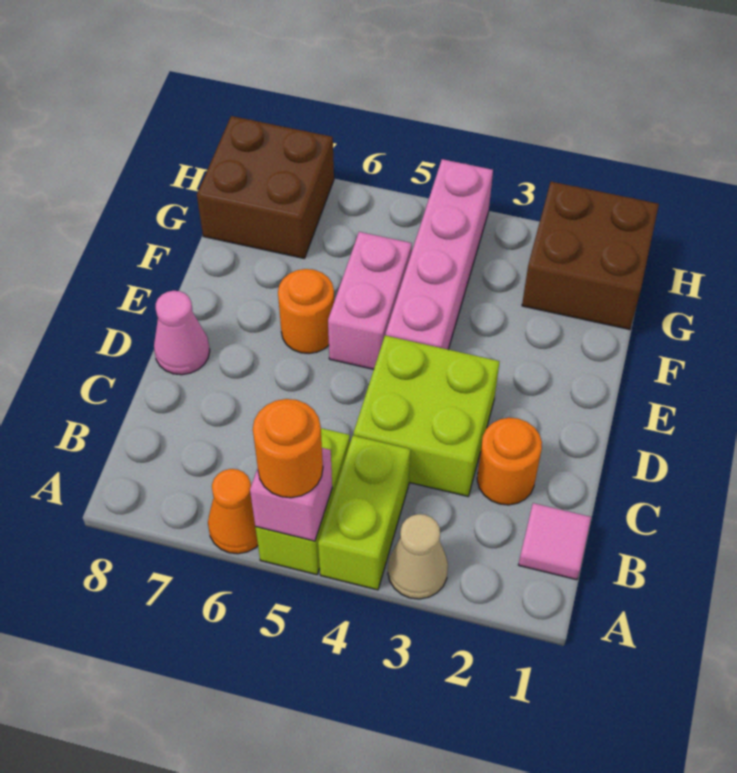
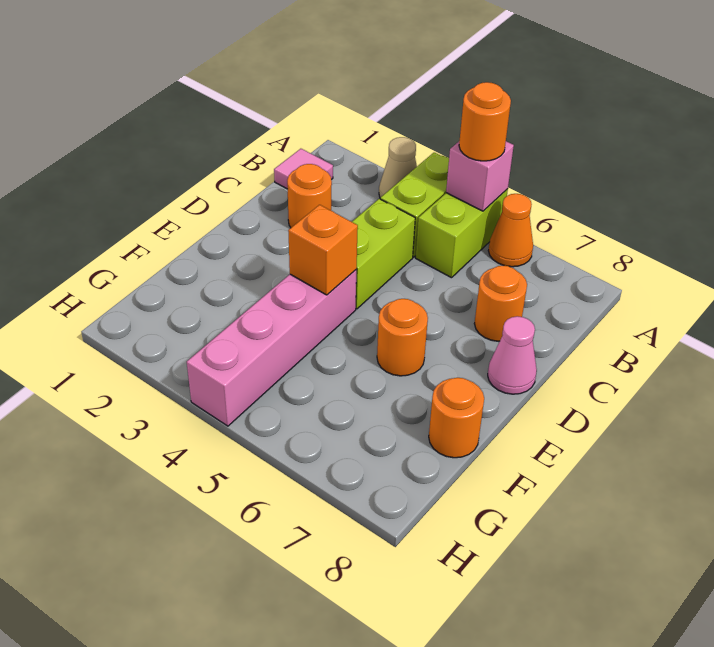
lime 2x2 brick [353,335,500,496] -> lime 1x2 brick [352,199,415,309]
none -> orange 1x1 round brick [474,266,527,341]
none -> orange 1x1 brick [288,205,358,295]
pink 1x2 brick [328,232,412,369] -> none
none -> orange 1x1 round brick [429,378,484,458]
brown 2x2 brick [522,182,659,330] -> none
brown 2x2 brick [197,116,334,258] -> none

